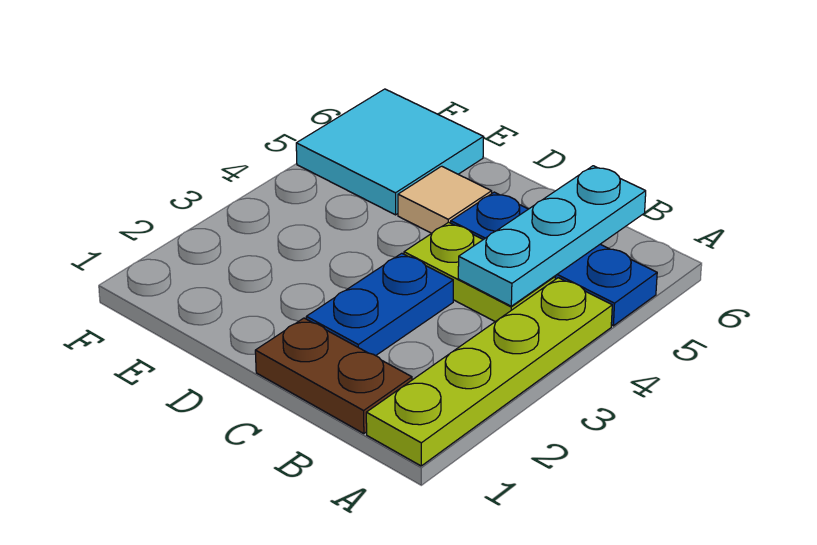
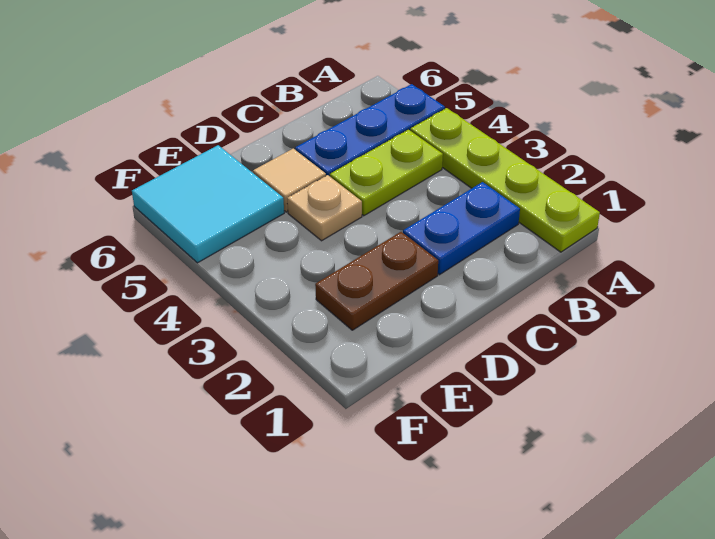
brown 1x2 plate [255,318,412,434] -> brown 1x2 plate moved to [315,232,438,330]
cyan 1x3 plate [458,166,646,306] -> none
blue 1x2 plate [306,253,453,356] -> blue 1x2 plate turned to [403,182,520,275]
none -> tan 1x1 plate [287,175,362,241]

